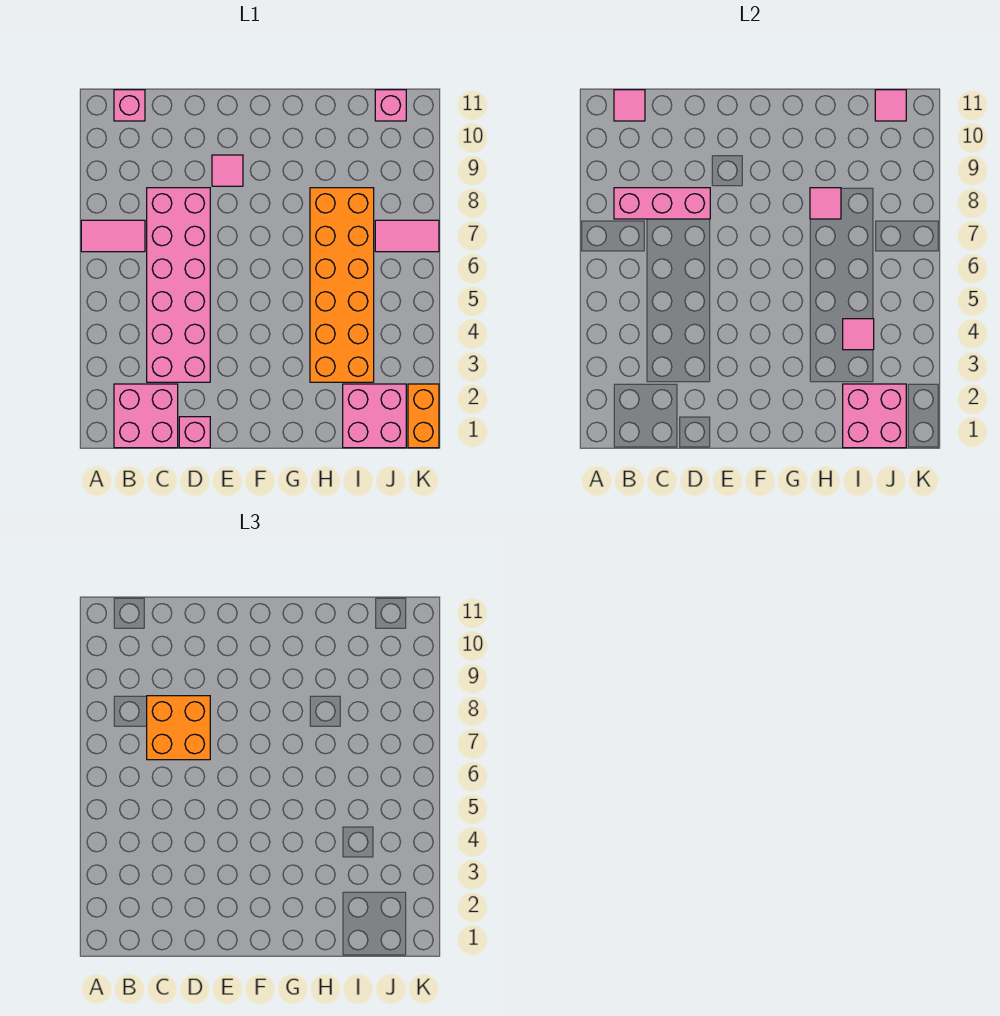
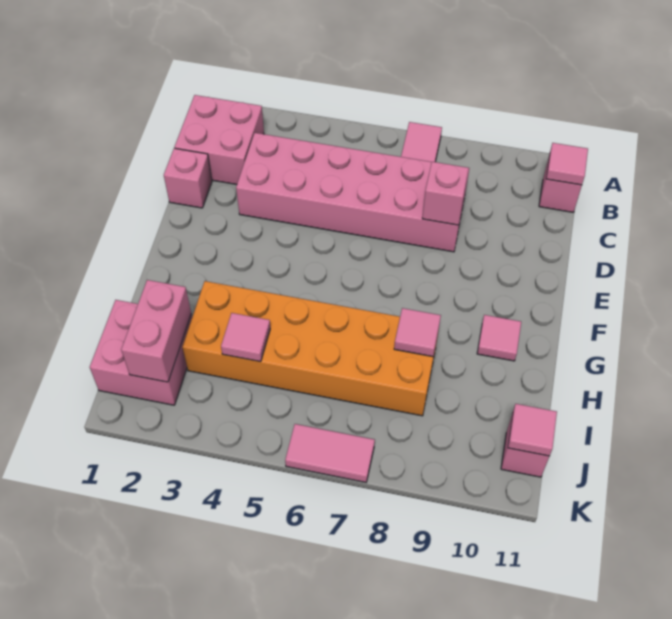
pink 1x3 brick [614,188,710,219] -> pink 1x1 brick [422,162,469,225]
orange 2x2 brick [147,696,210,760] -> none
pink 1x1 tile [212,155,243,186] -> pink 1x1 tile moved to [477,315,521,361]
pink 2x2 brick [843,384,906,448] -> pink 1x2 brick [121,280,191,382]
pink 1x2 tile [375,220,439,252] -> pink 1x2 tile turned to [285,424,375,482]
orange 1x2 brick [408,384,439,448] -> none

